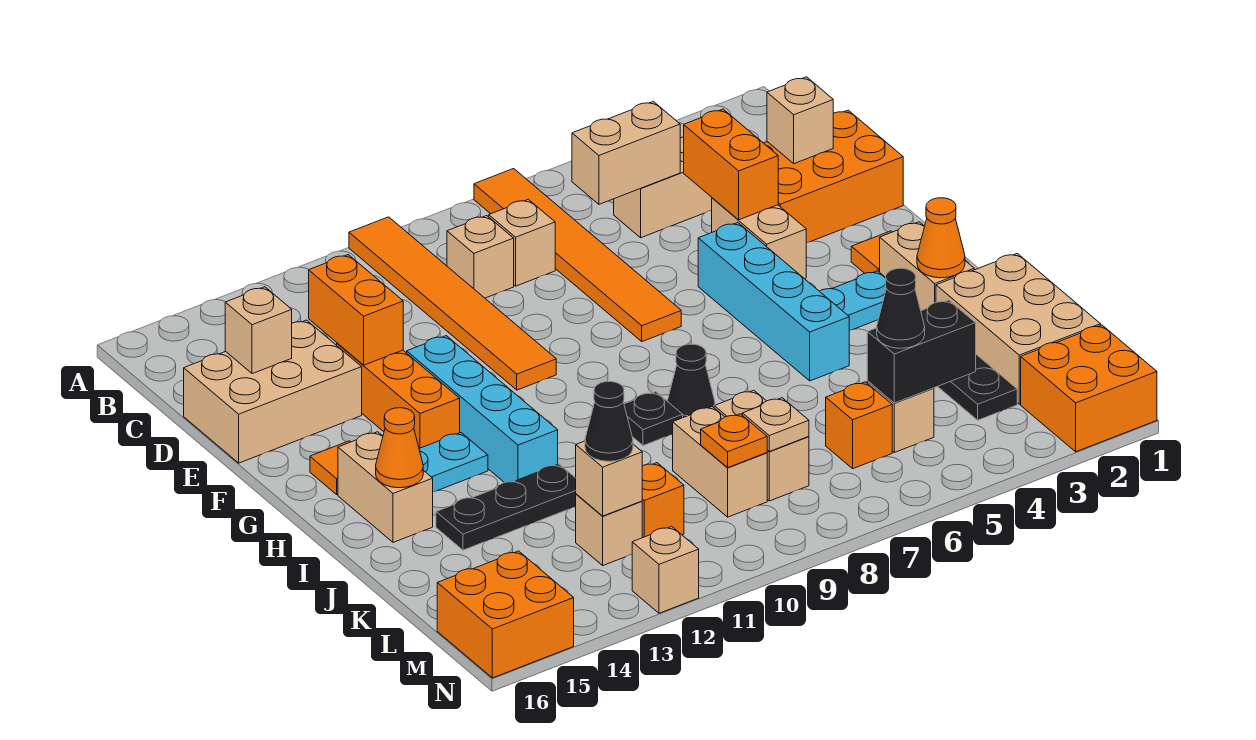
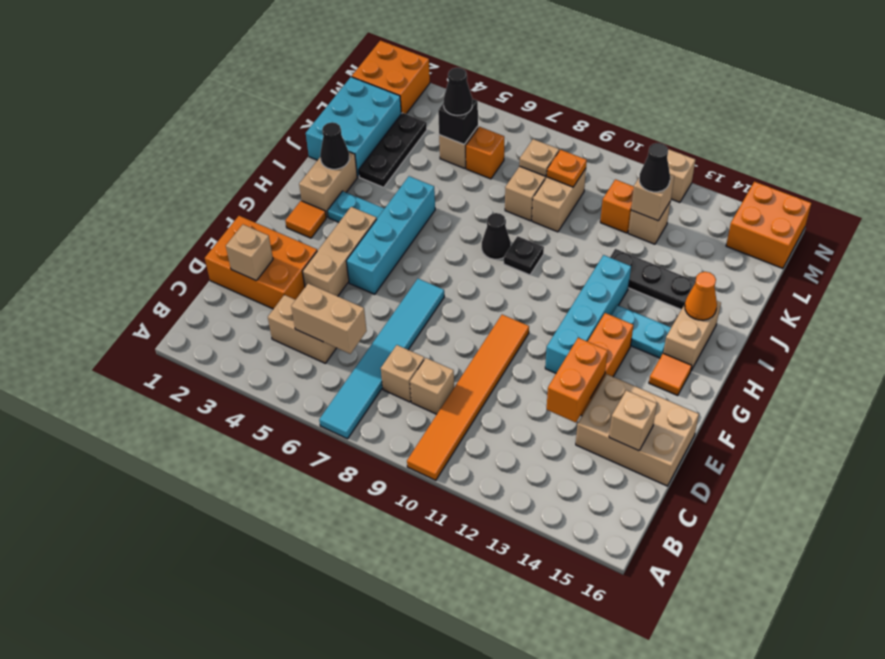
orange 1x6 tile [474,169,681,342] -> cyan 1x6 tile [319,279,444,439]
orange 1x2 brick [684,109,778,220] -> none
tan 1x2 brick [712,198,806,279] -> tan 1x3 brick [302,207,377,296]
orange 1x1 cone [917,198,965,278] -> black 1x1 cone [320,122,349,169]
tan 2x3 brick [936,253,1101,404] -> cyan 2x3 brick [306,77,401,177]
black 1x2 brick [867,300,976,403] -> black 1x1 brick [438,99,478,144]

